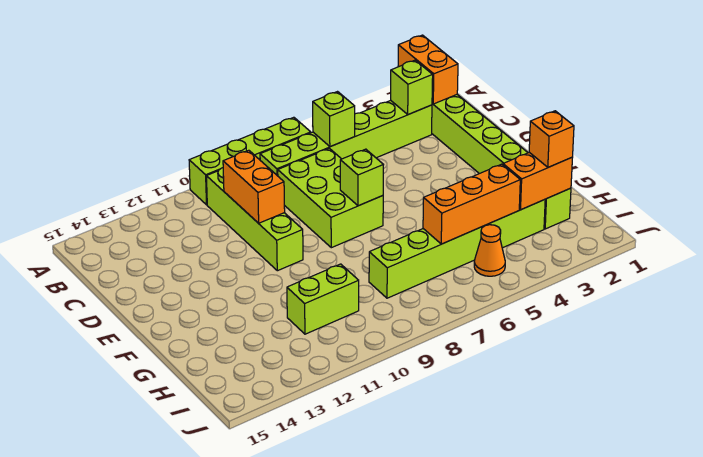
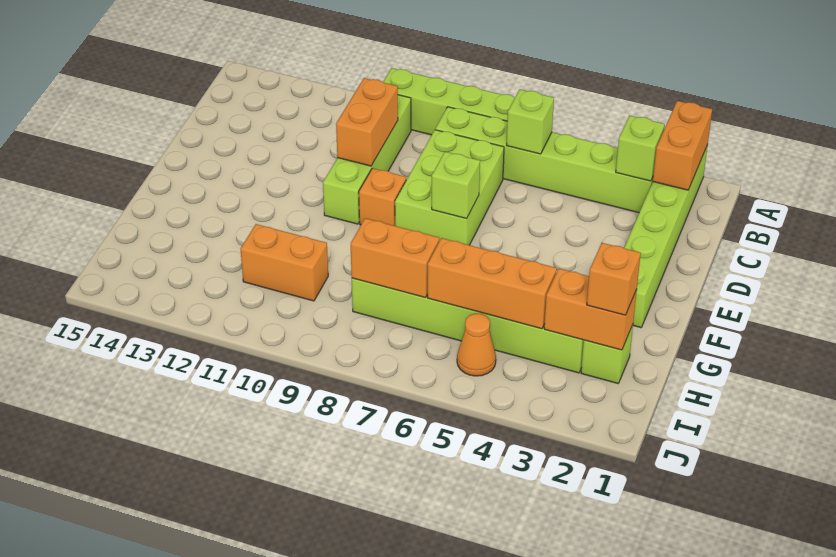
none -> orange 1x1 brick [359,168,406,226]
none -> orange 1x2 brick [351,218,439,298]
lime 1x2 brick [287,264,359,334] -> orange 1x2 brick [241,224,328,301]

